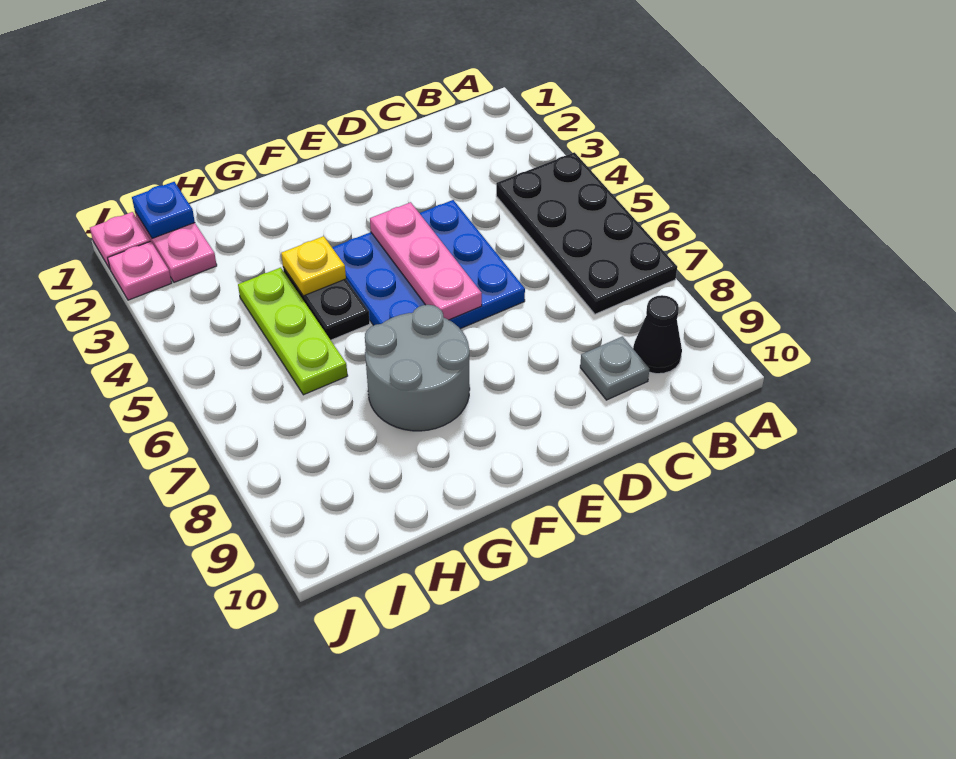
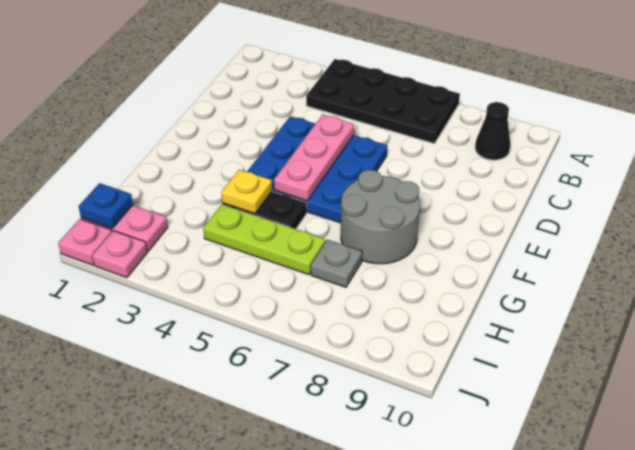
grey 1x1 plate [580,336,649,400] -> grey 1x1 plate moved to [311,240,362,287]
pink 1x3 plate [370,202,482,320] -> pink 1x3 plate turned to [274,115,354,201]

